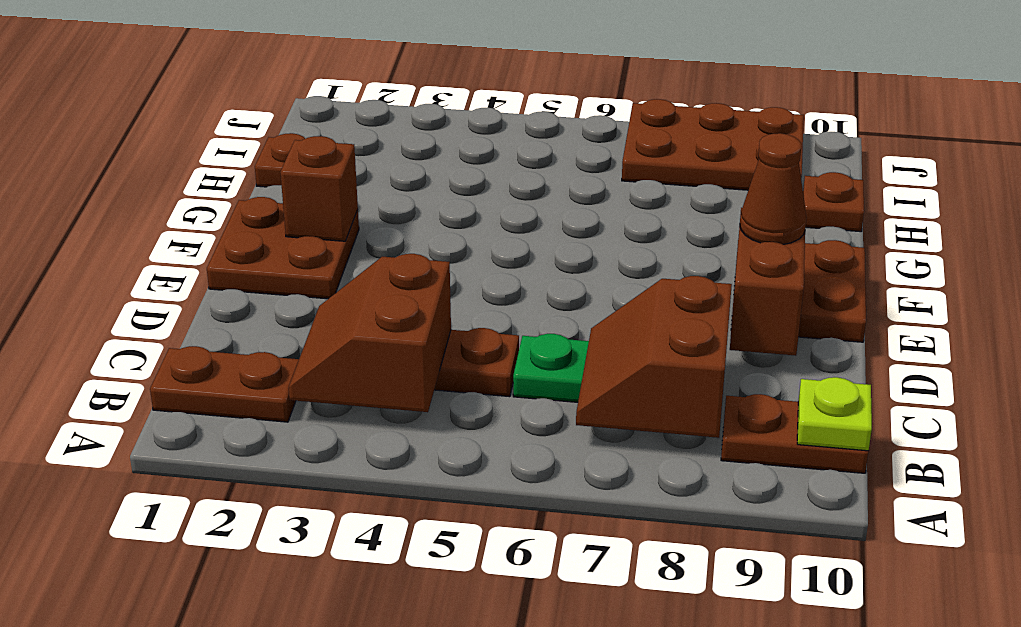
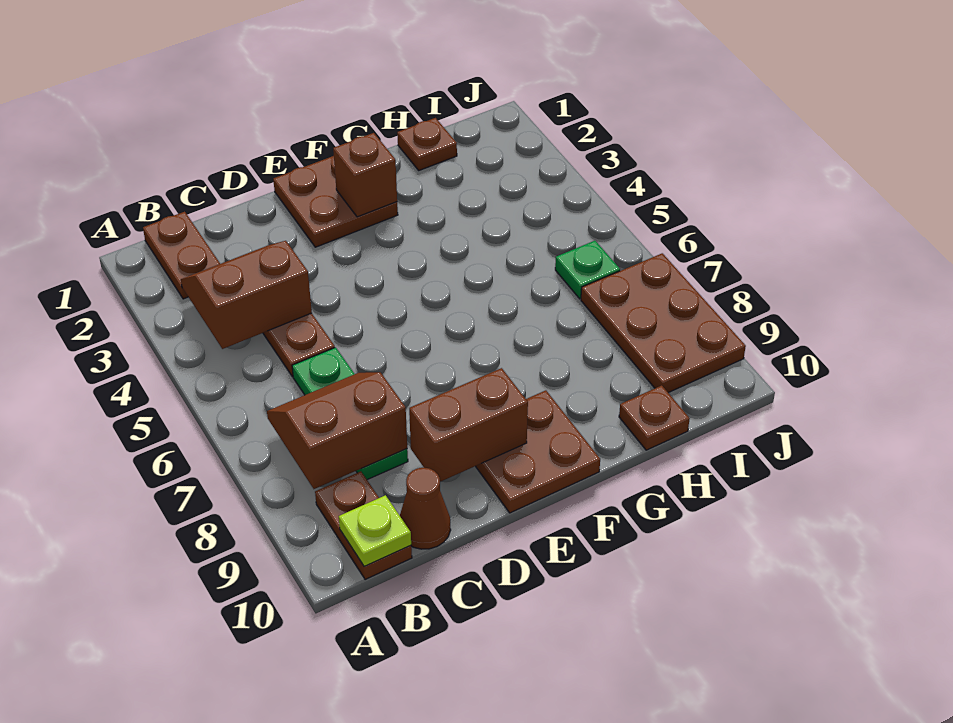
brown 1x1 cone [740,133,807,244] -> brown 1x1 cone moved to [400,468,451,549]
none -> green 1x1 plate [555,241,620,299]

